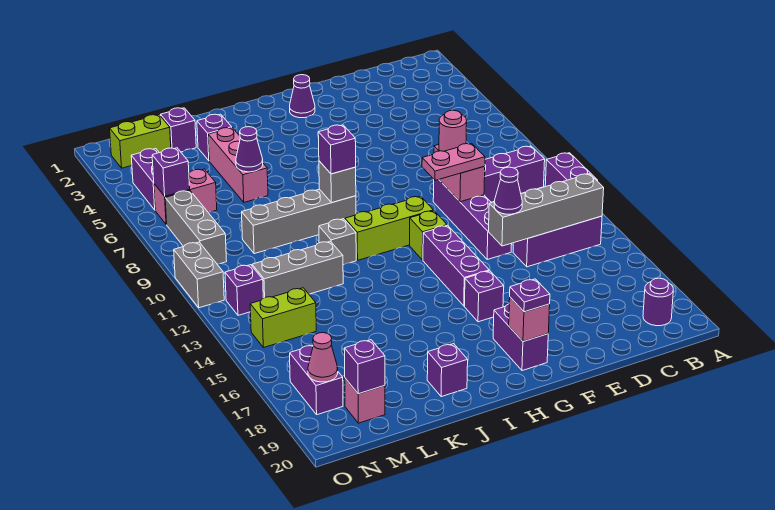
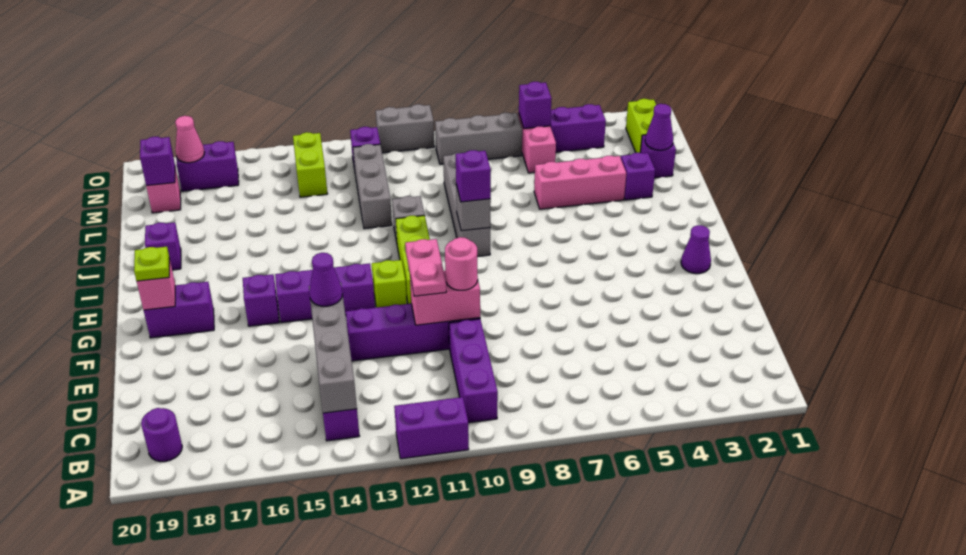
purple 1x1 plate [510,279,550,312] -> lime 1x1 plate [134,247,169,281]
purple 1x1 cone [236,127,263,172] -> purple 1x1 cone moved to [645,104,673,150]

